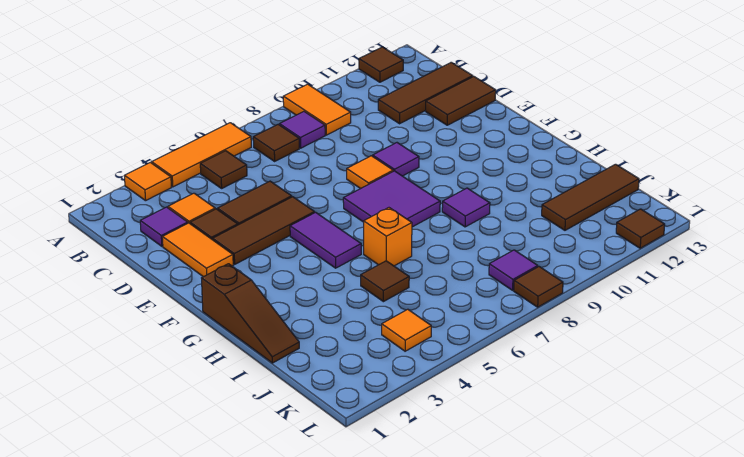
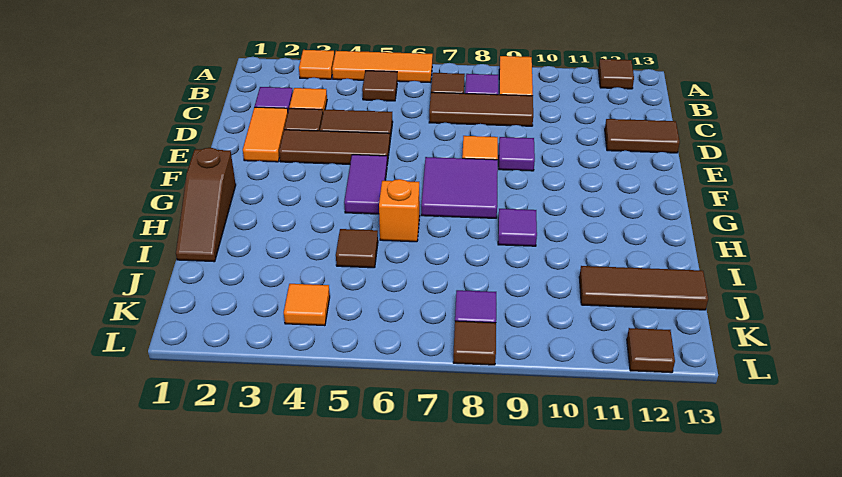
brown 1x3 tile [378,62,473,124] -> brown 1x3 tile moved to [429,92,533,126]

